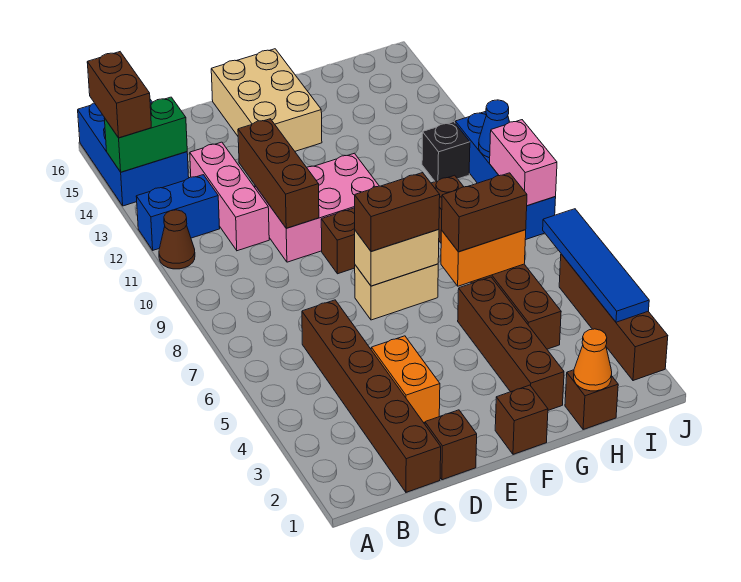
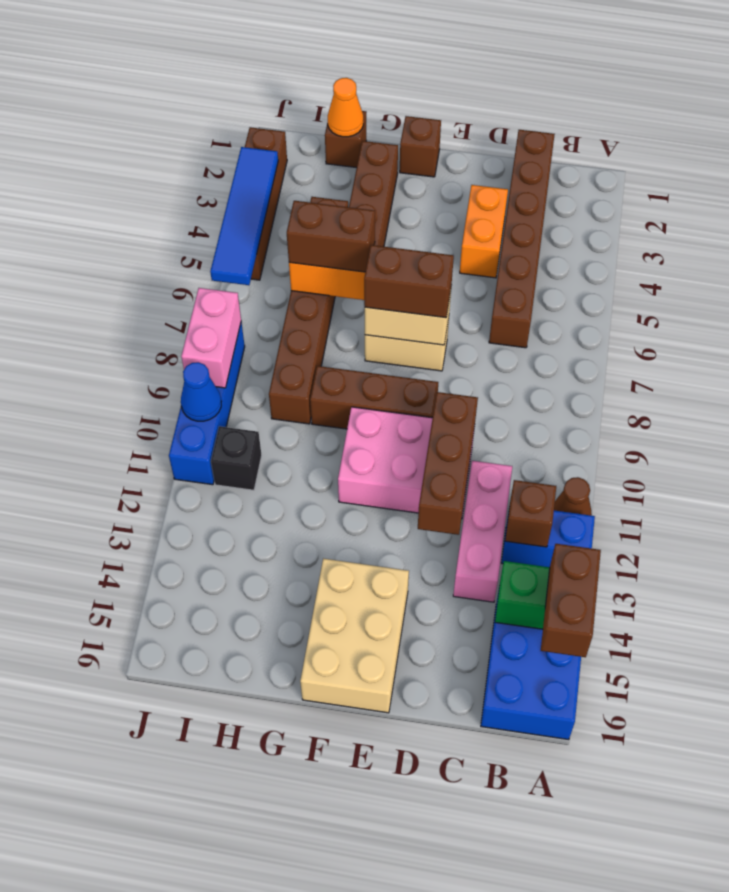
brown 1x1 brick [425,410,477,480] -> brown 1x1 brick moved to [505,480,556,547]

